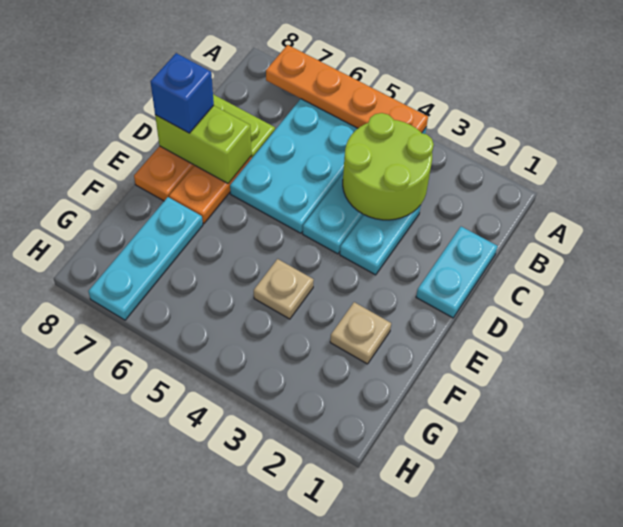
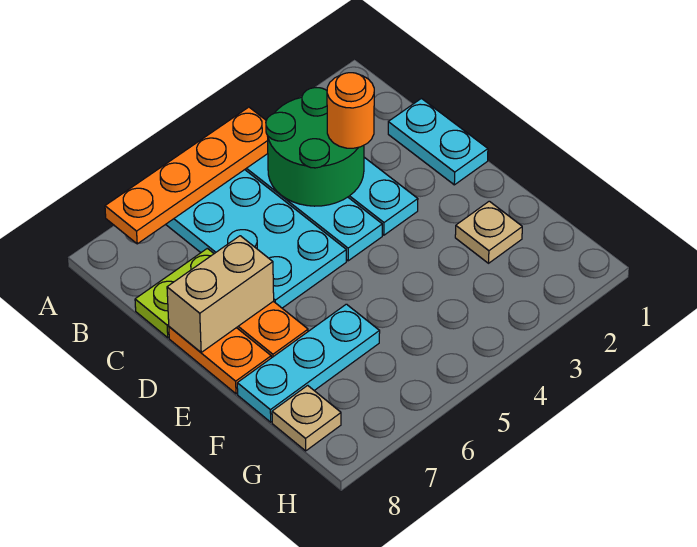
lime 2x2 round brick [343,113,434,220] -> green 2x2 round brick [266,88,364,206]
none -> orange 1x1 round brick [327,73,374,148]
lime 1x2 brick [155,105,251,183] -> tan 1x2 brick [167,236,274,352]
blue 1x1 brick [150,53,214,133] -> none
tan 1x1 plate [254,259,314,319] -> tan 1x1 plate moved to [272,385,341,451]
cyan 1x3 plate [88,197,203,320] -> cyan 1x3 plate turned to [237,304,380,422]

